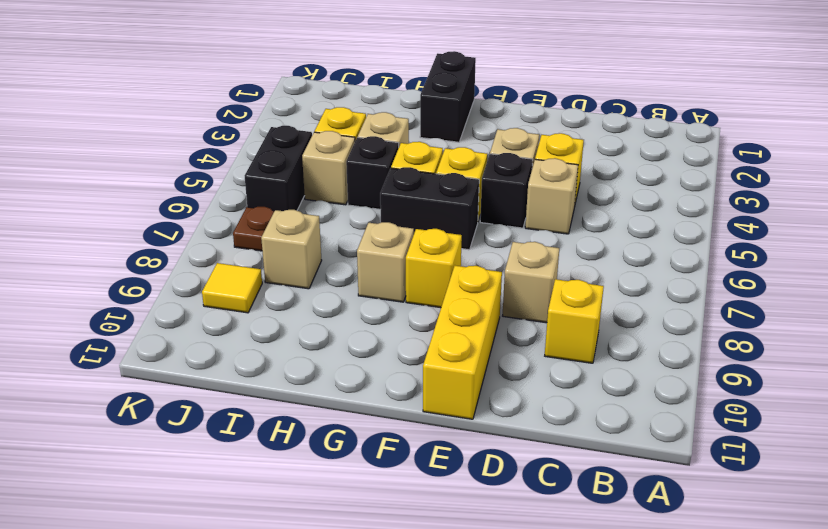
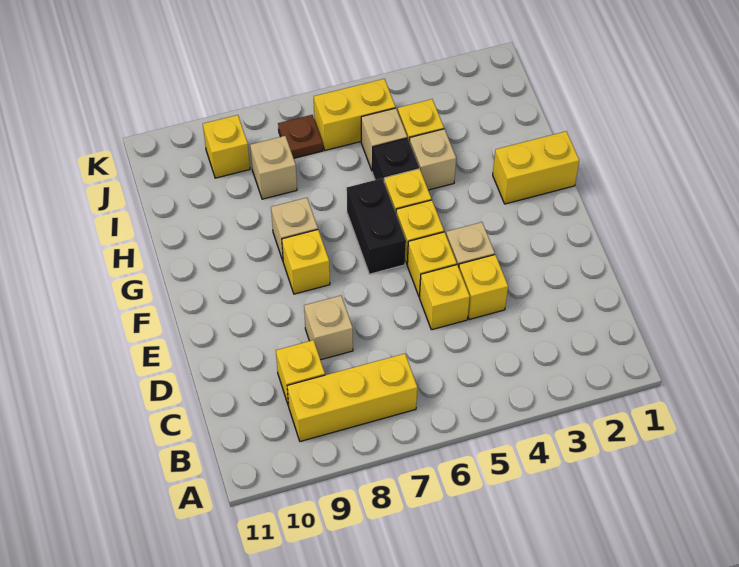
tan 1x1 brick [525,158,578,234] -> yellow 1x1 brick [419,265,470,330]
black 1x1 brick [480,153,533,228] -> yellow 1x1 brick [407,232,457,297]
yellow 1x3 brick [423,266,502,419] -> yellow 1x3 brick moved to [287,354,417,441]
black 1x2 brick [420,51,476,142] -> yellow 1x2 brick [493,131,579,204]
black 1x2 brick [245,126,312,211] -> yellow 1x2 brick [314,79,396,150]
yellow 1x1 tile [202,263,262,313] -> yellow 1x1 brick [203,115,250,178]

